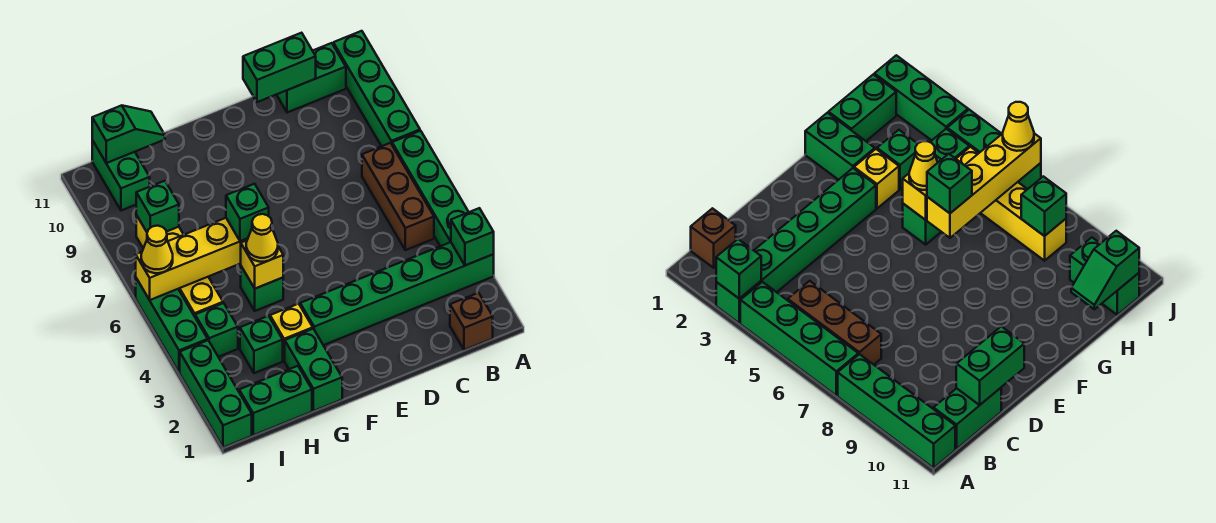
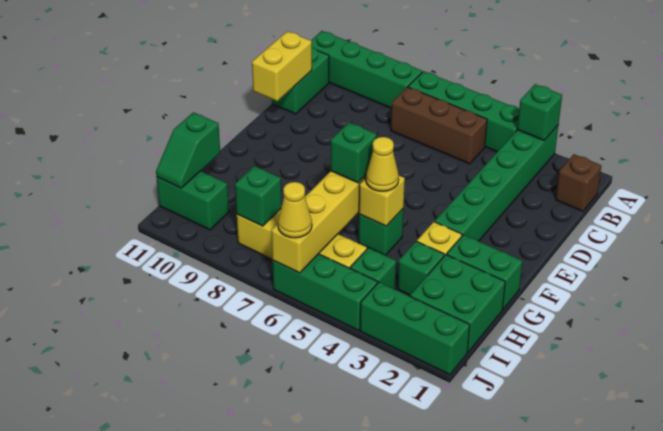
green 1x2 brick [243,33,316,102] -> yellow 1x2 brick [252,31,312,101]
green 1x2 brick [239,366,312,435] -> green 2x2 brick [410,255,505,352]
green 1x2 slope [92,105,165,163] -> green 1x2 slope turned to [156,112,220,188]

